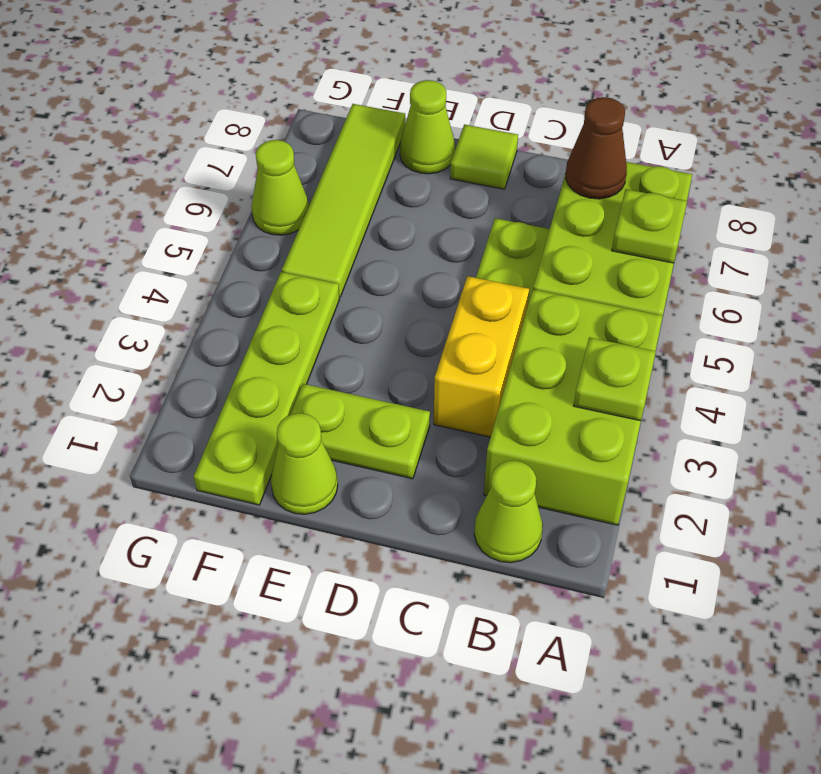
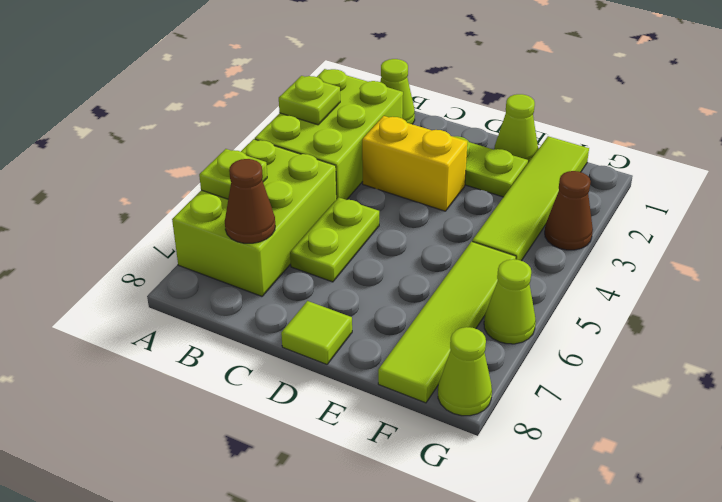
yellow 1x2 brick [434,276,529,437] -> yellow 1x2 brick turned to [362,116,467,211]
lime 1x1 cone [400,80,455,174] -> lime 1x1 cone moved to [438,327,492,416]
lime 1x4 plate [194,272,339,505] -> lime 1x4 tile [472,136,589,261]
none -> brown 1x1 cone [545,171,593,250]

